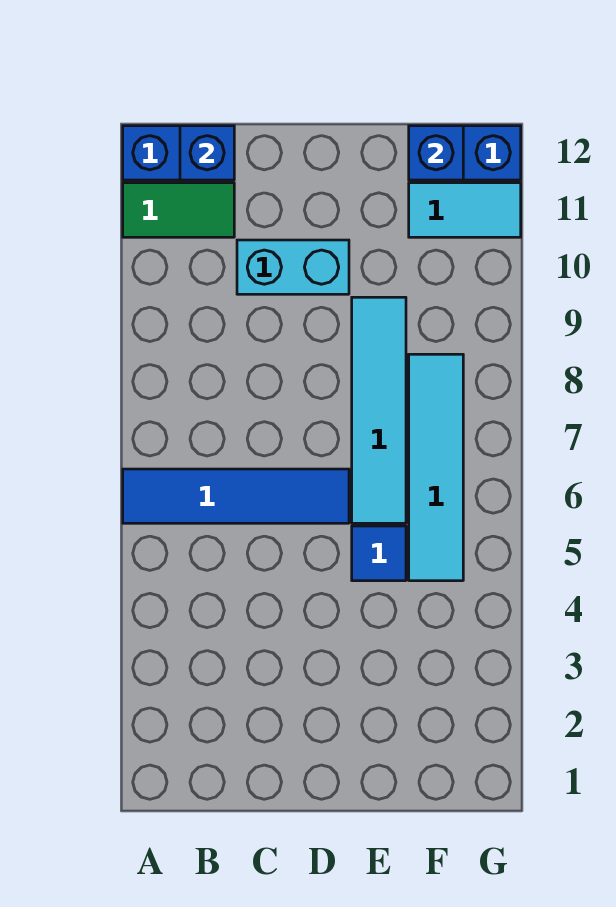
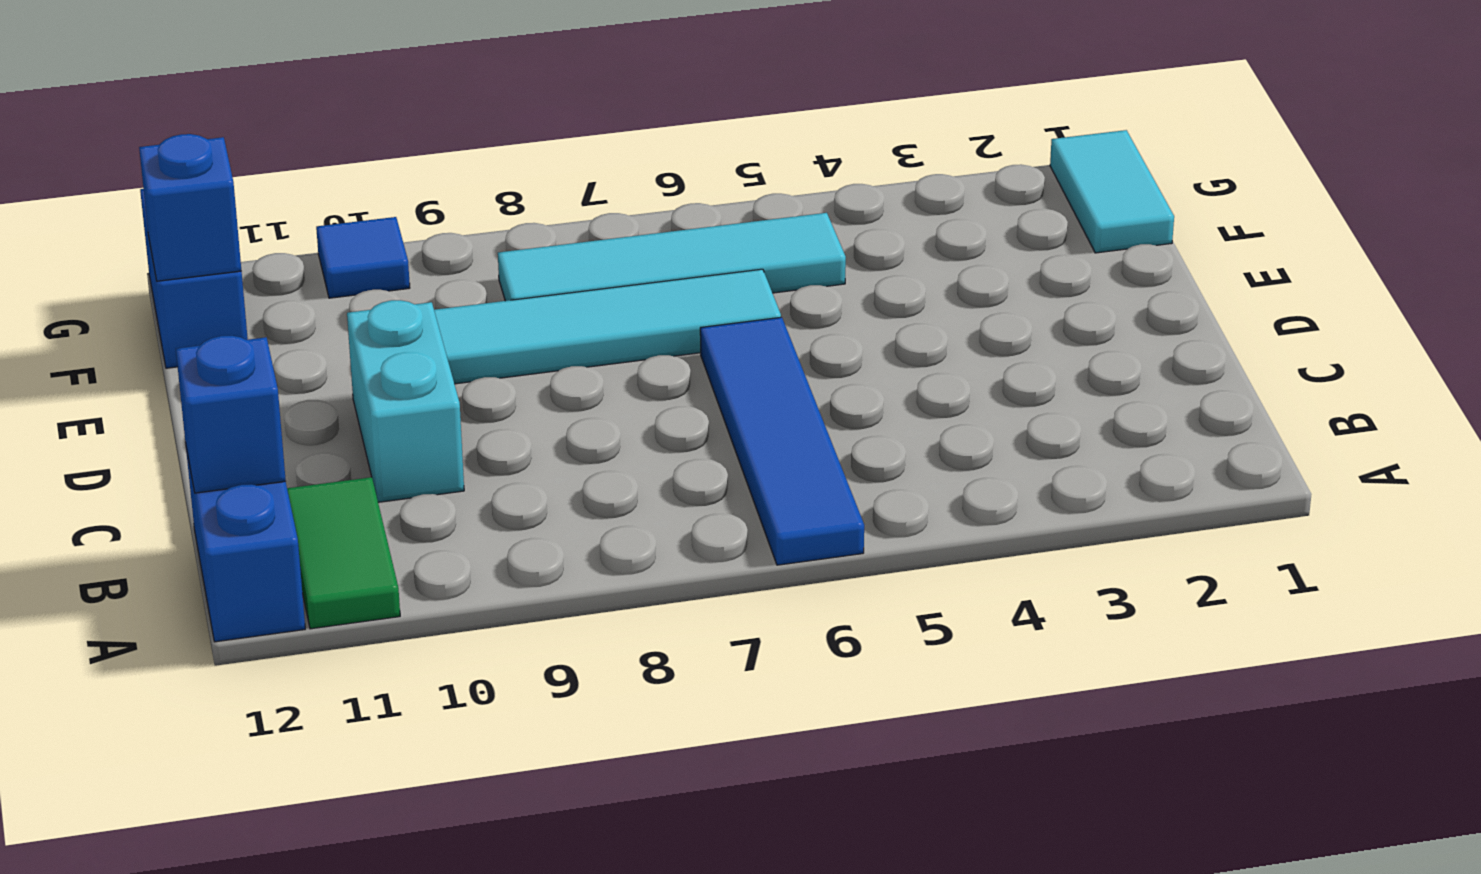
blue 1x1 tile [352,526,406,581] -> blue 1x1 tile moved to [316,217,410,298]
cyan 1x2 tile [409,183,521,237] -> cyan 1x2 tile moved to [1050,130,1174,253]

